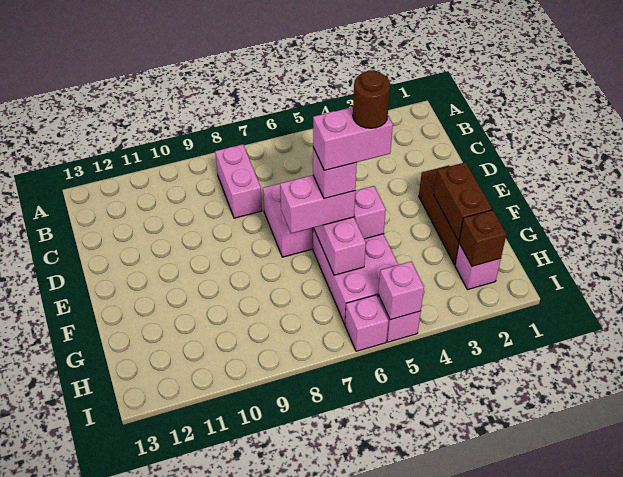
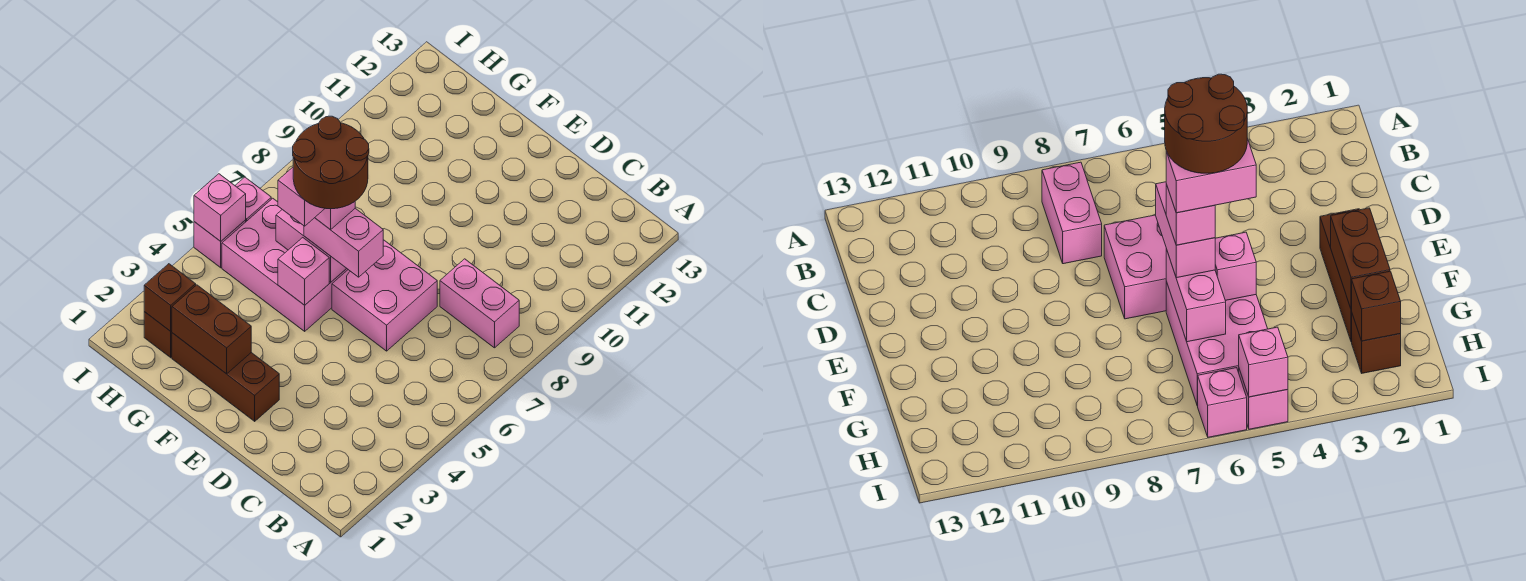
brown 1x1 round brick [353,70,390,128] -> brown 2x2 round brick [293,116,369,209]
pink 1x2 brick [280,175,355,233] -> pink 1x2 brick turned to [304,208,383,277]
pink 1x1 brick [455,243,501,290] -> brown 1x1 brick [144,312,172,358]

